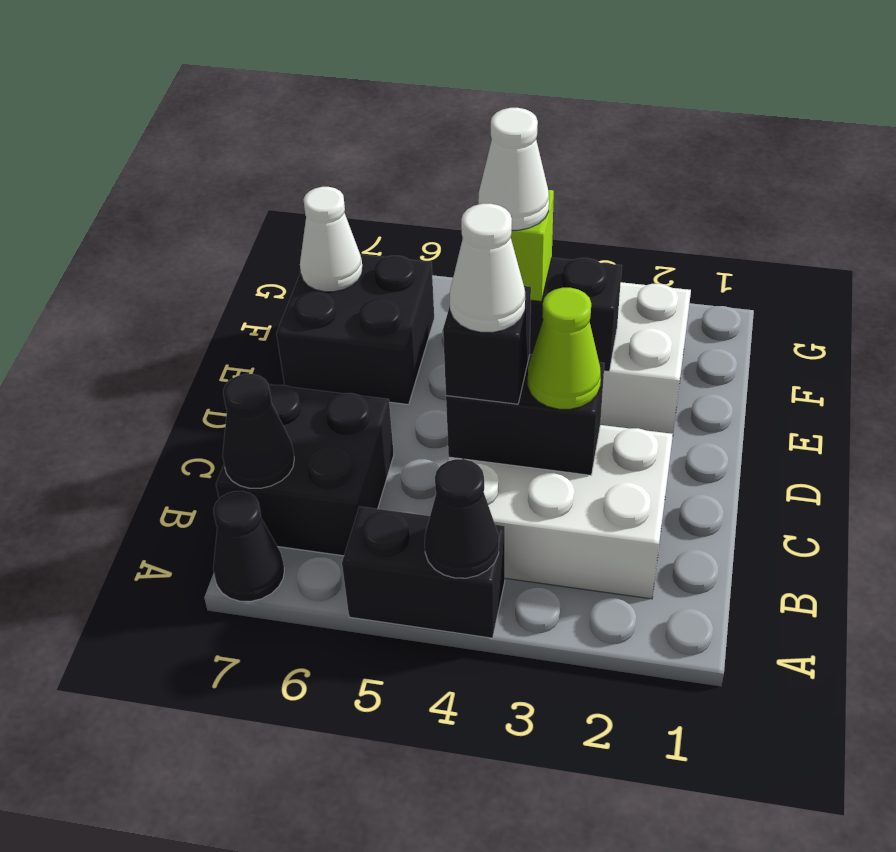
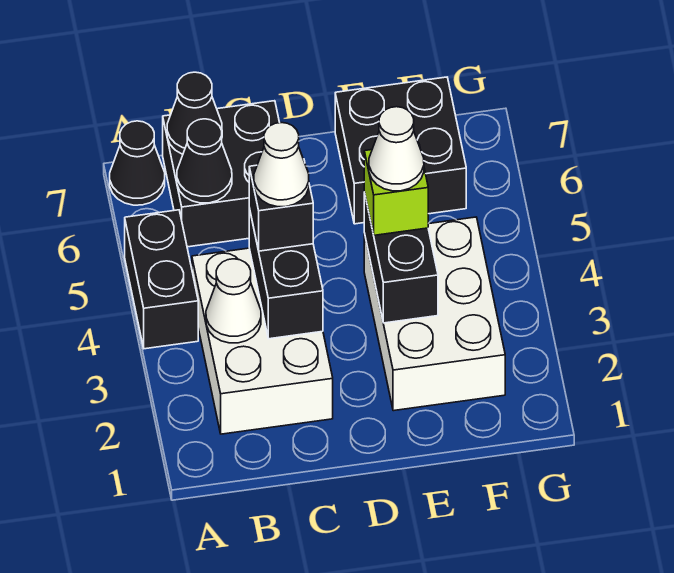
black 1x1 cone [425,459,499,578] -> black 1x1 cone moved to [177,119,232,203]
lime 1x1 cone [528,288,601,409] -> none
white 1x1 cone [300,187,363,292] -> white 1x1 cone moved to [206,259,261,343]

